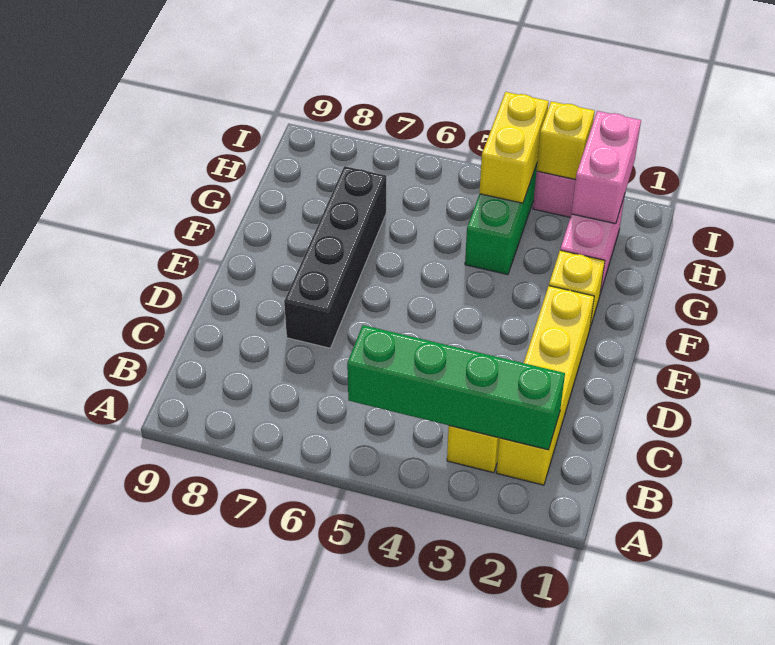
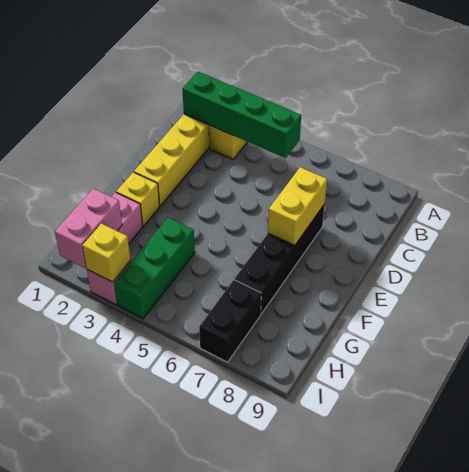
yellow 1x2 brick [479,92,549,203] -> yellow 1x2 brick moved to [268,167,327,245]
none -> black 1x2 brick [199,280,261,362]

